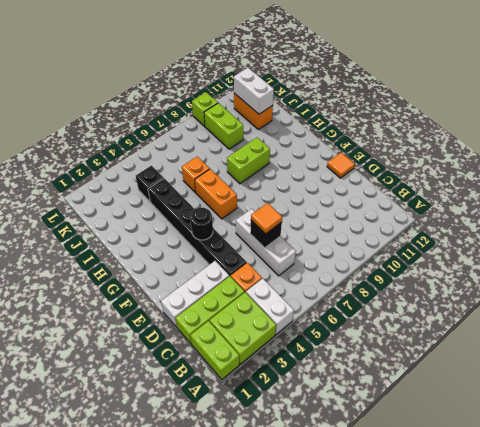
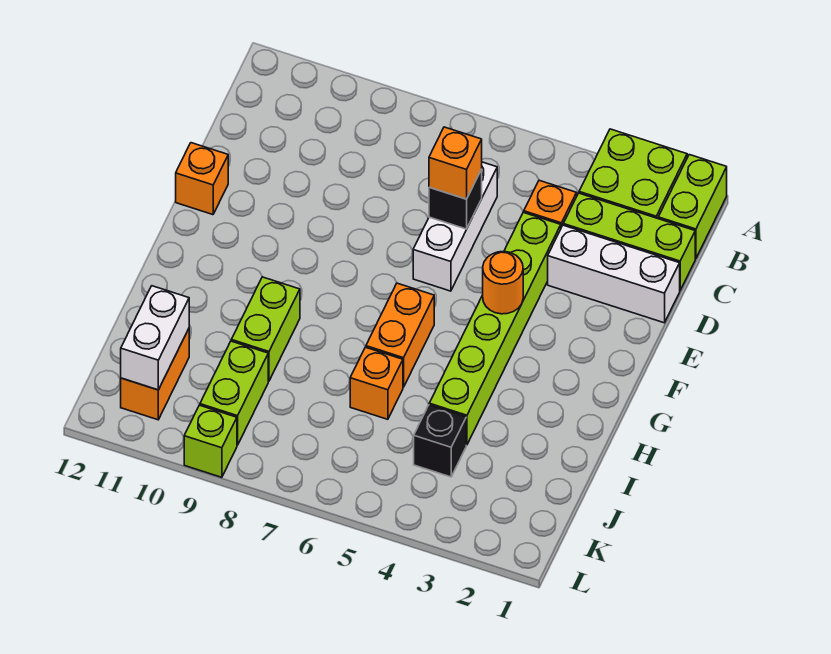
white 1x2 brick [246,278,294,335] -> none
black 1x6 brick [148,178,247,277] -> lime 1x6 brick [429,212,561,445]
orange 1x1 tile [251,203,282,234] -> orange 1x1 brick [429,127,482,199]
orange 1x1 tile [327,153,355,178] -> orange 1x1 brick [176,143,228,215]
black 1x1 round brick [190,208,213,240] -> orange 1x1 round brick [483,252,523,314]
lime 1x2 brick [227,137,270,184] -> lime 1x2 brick turned to [231,277,300,381]

